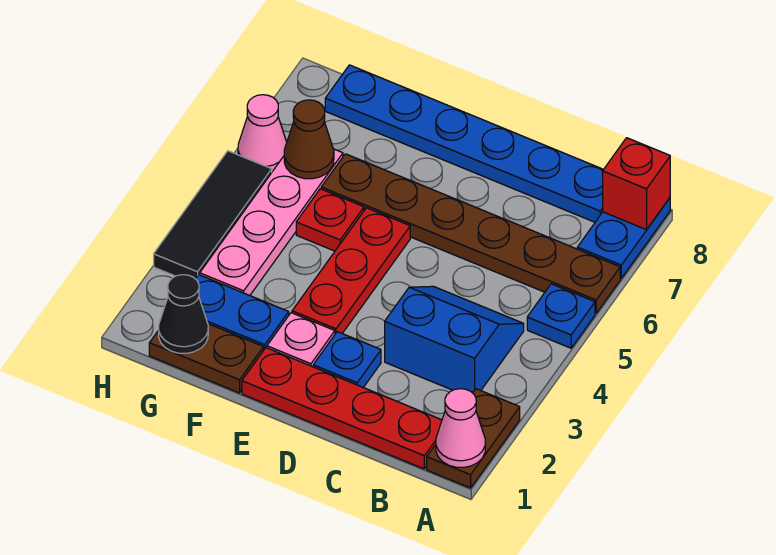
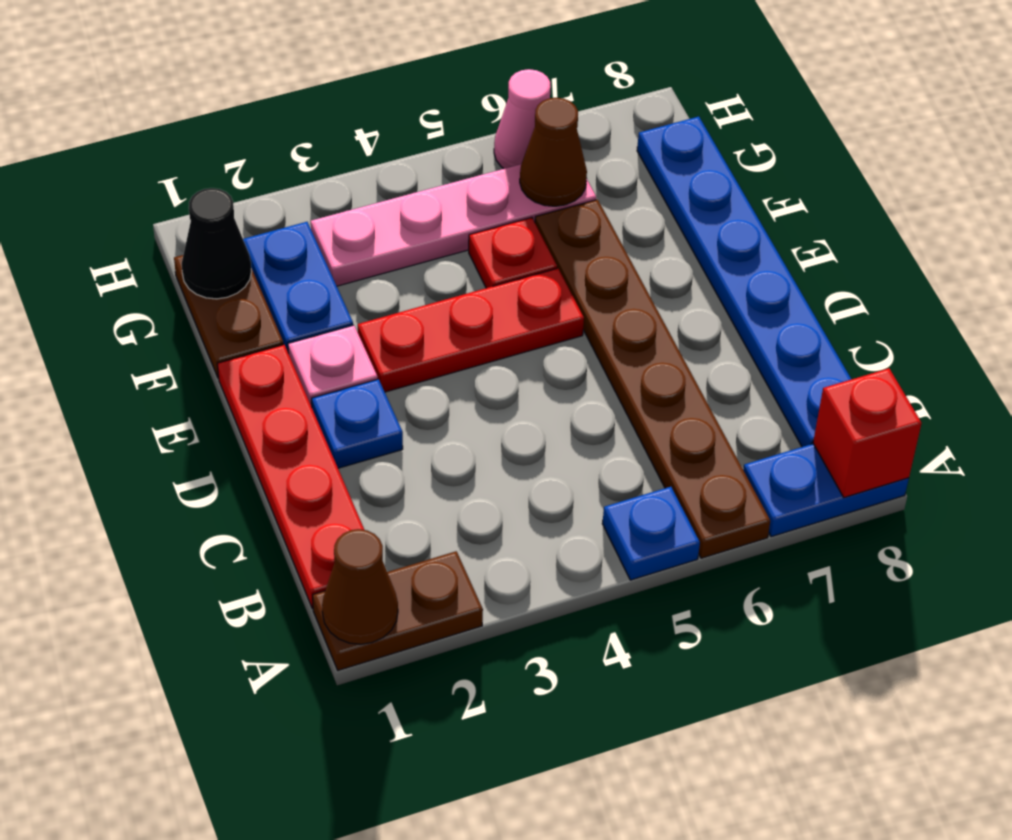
pink 1x1 cone [436,389,485,468] -> brown 1x1 cone [322,529,398,644]
blue 2x2 slope [385,286,524,393] -> none
black 1x3 tile [154,151,272,279] -> none

